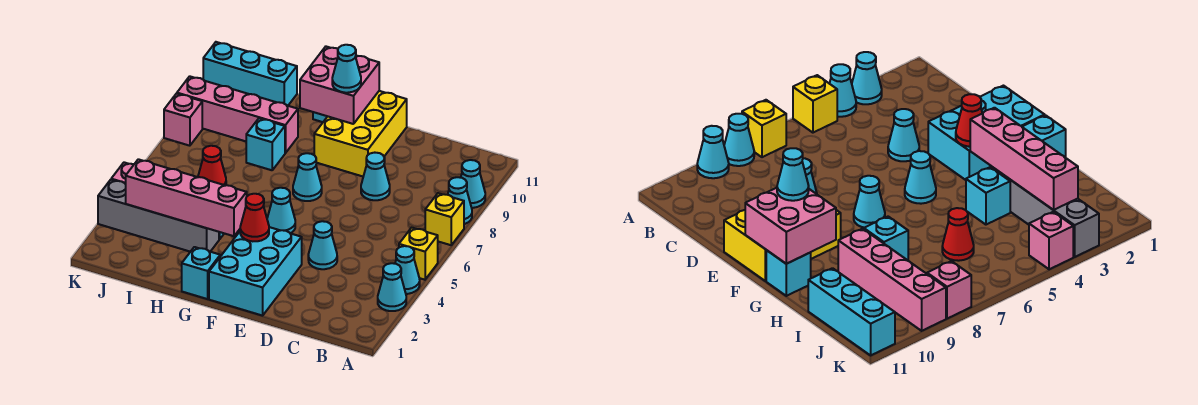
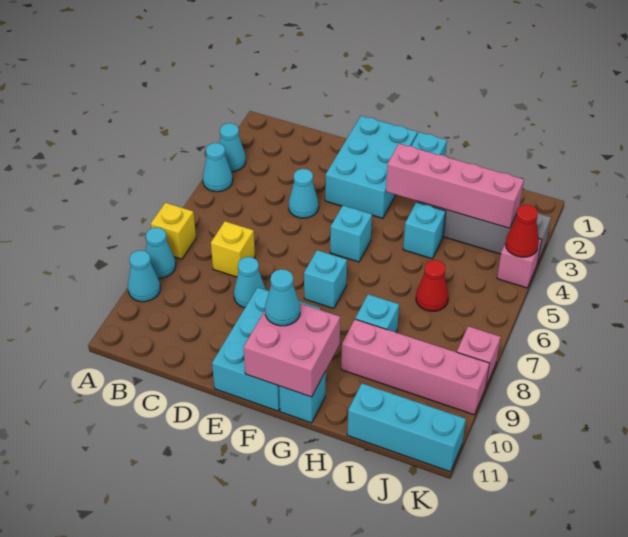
yellow 1x1 brick [399,228,438,280] -> yellow 1x1 brick moved to [211,221,255,277]
yellow 2x3 brick [314,91,407,176] -> cyan 2x3 brick [212,287,320,411]
red 1x1 cone [240,194,269,241] -> red 1x1 cone moved to [505,205,539,257]
cyan 1x1 cone [267,188,295,233] -> cyan 1x1 brick [330,206,372,262]
cyan 1x1 cone [293,153,322,201] -> cyan 1x1 brick [304,250,347,309]

